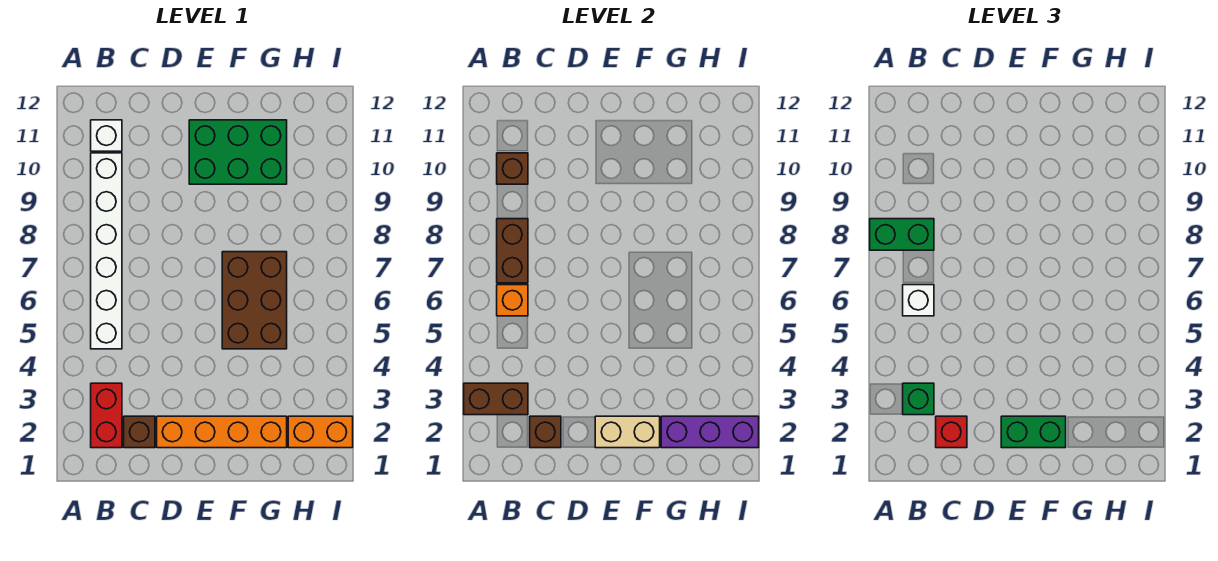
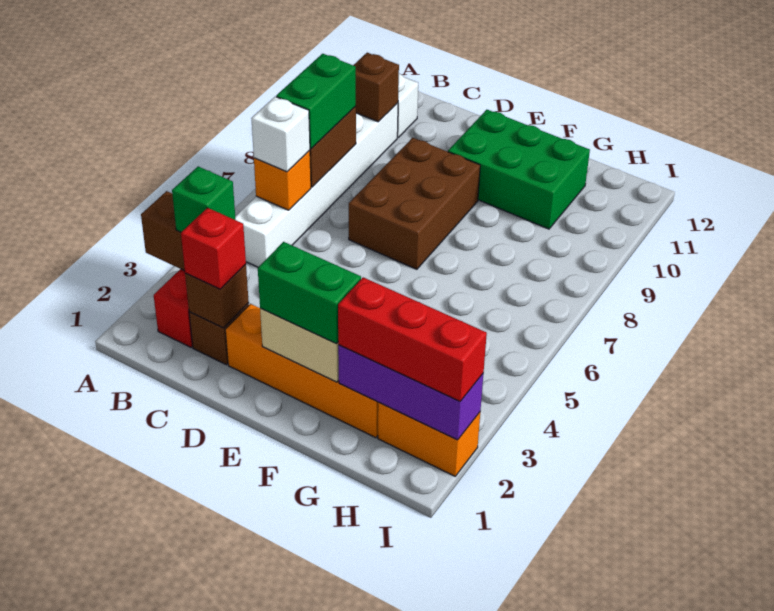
green 1x2 brick [870,219,934,250] -> green 1x2 brick turned to [276,54,356,149]
brown 2x3 brick [222,252,287,349] -> brown 2x3 brick moved to [349,138,480,269]
none -> red 1x3 brick [338,277,487,401]

